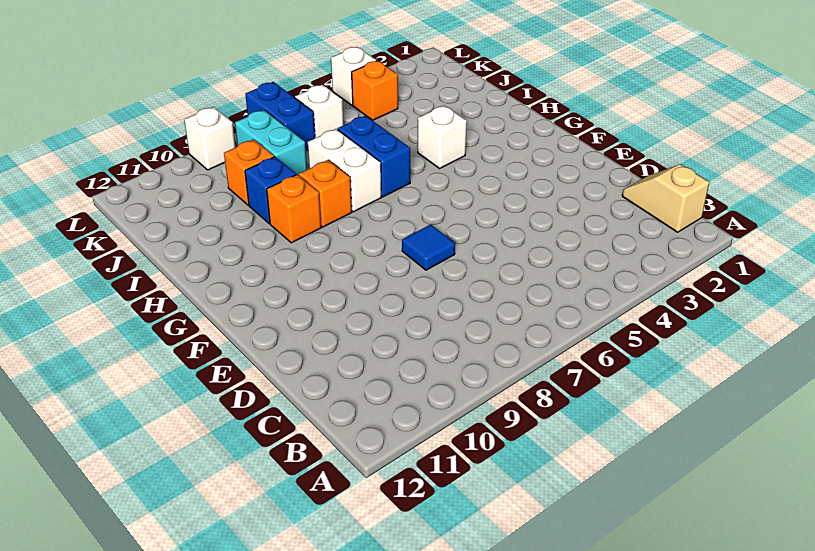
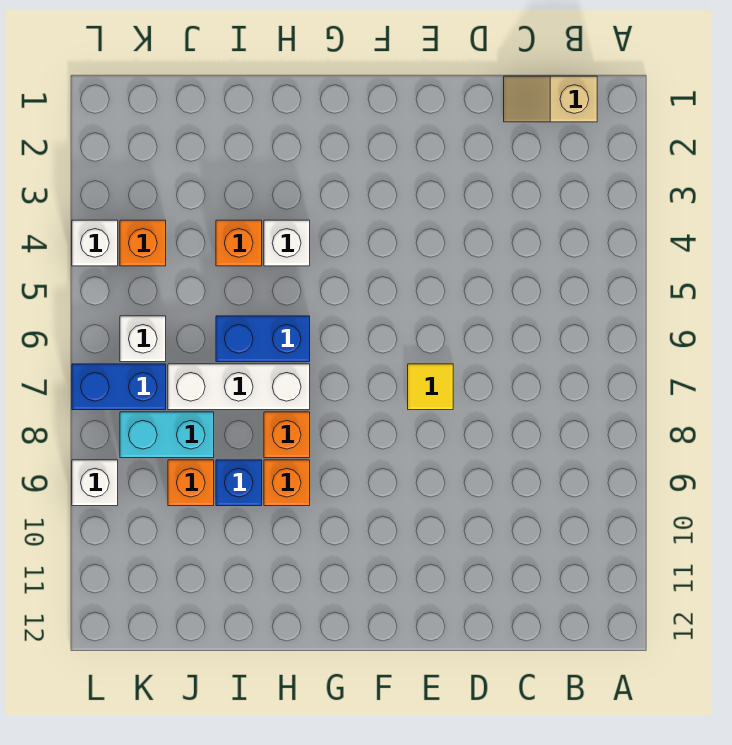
blue 1x1 tile [402,225,455,270] -> yellow 1x1 tile [408,364,453,410]
white 1x2 brick [308,129,381,212] -> white 1x3 brick [168,364,310,410]
none -> orange 1x1 brick [216,220,262,266]

